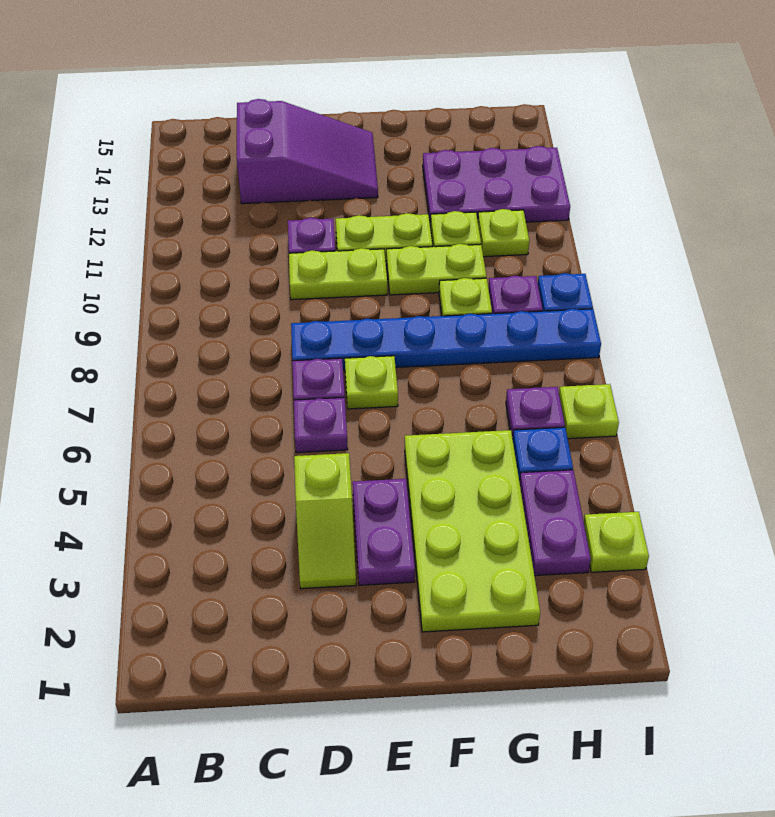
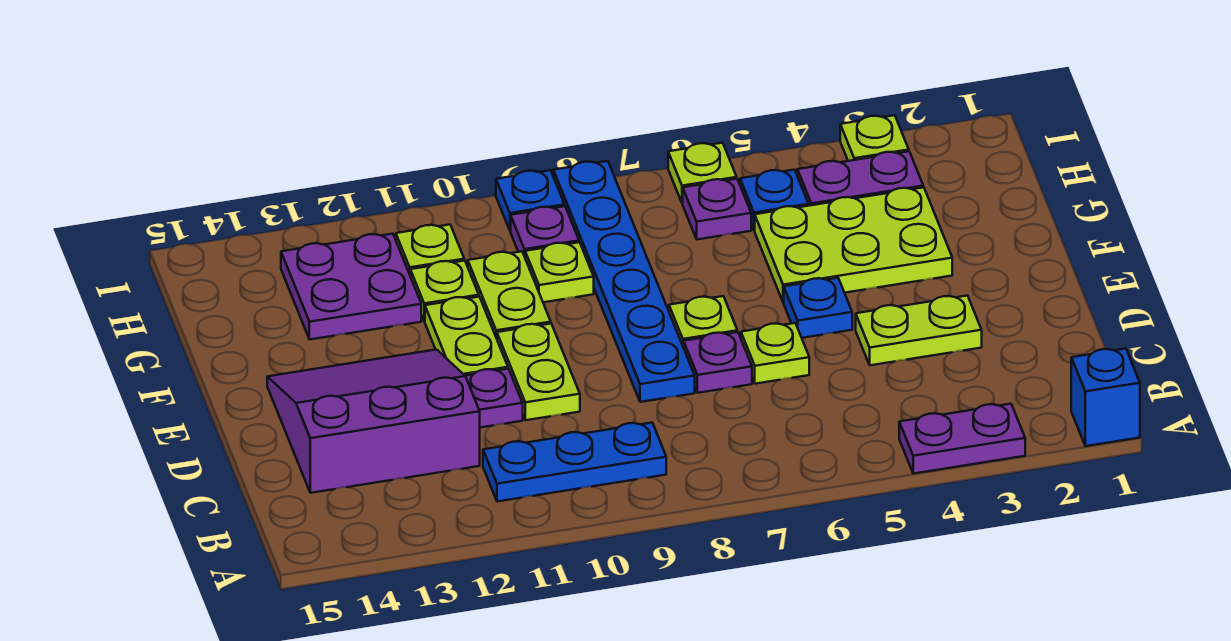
none -> blue 1x1 brick [1071,349,1140,446]
none -> blue 1x3 plate [483,423,666,502]
purple 2x3 slope [237,99,378,204] -> purple 3x3 slope [267,350,480,493]
lime 1x2 slope [294,453,356,589] -> lime 1x2 plate [856,296,982,365]
purple 1x1 plate [294,397,348,453] -> lime 1x1 plate [741,323,809,384]
purple 1x2 plate [353,479,415,585] -> purple 1x2 plate moved to [899,404,1025,474]
none -> blue 1x1 plate [784,278,852,338]
lime 2x4 plate [405,430,540,632] -> lime 2x3 plate [755,187,952,302]
purple 2x3 plate [423,146,570,226] -> purple 2x2 plate [281,234,421,339]

